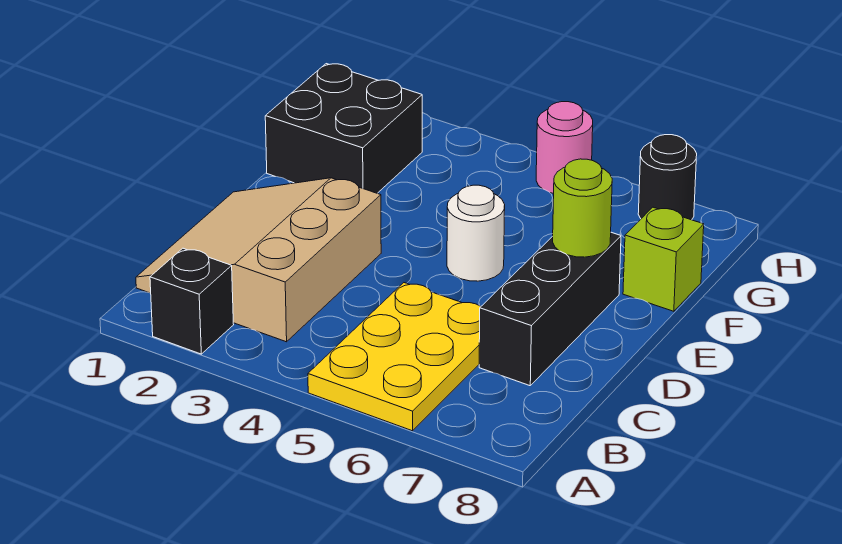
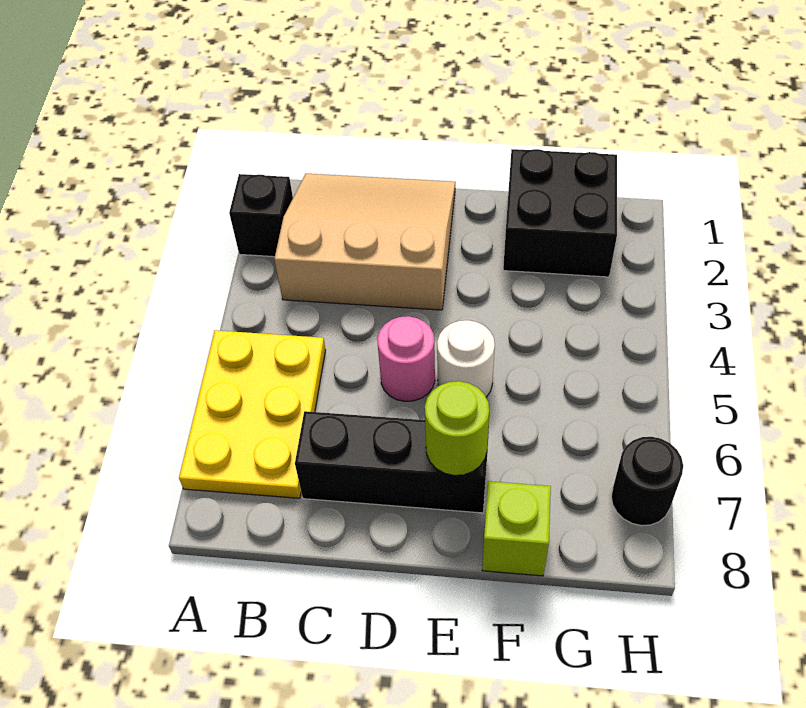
yellow 2x3 plate [308,283,481,431] -> yellow 2x3 plate turned to [179,330,325,498]
pink 1x1 round brick [536,102,593,193] -> pink 1x1 round brick moved to [377,316,435,401]

